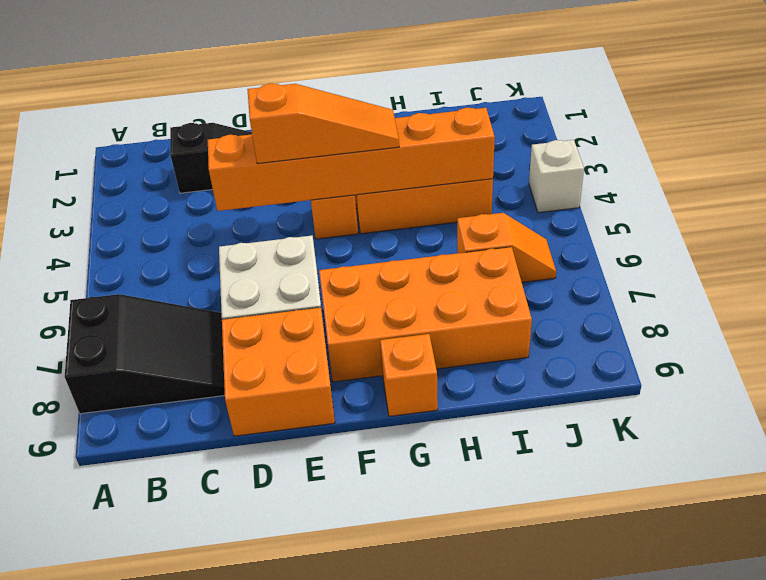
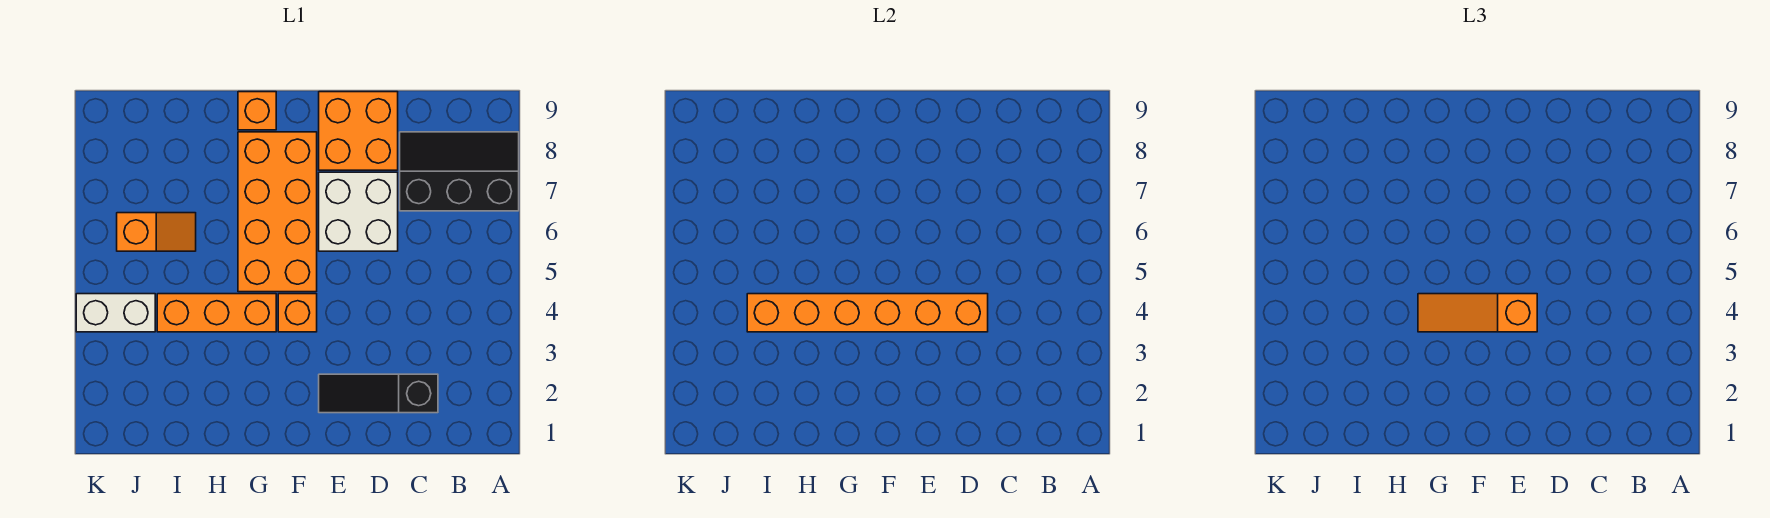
black 2x3 slope [65,294,225,414] -> black 2x3 slope turned to [400,132,519,211]
orange 2x4 brick [319,247,532,382] -> orange 2x4 brick turned to [238,132,317,292]
orange 1x2 slope [457,213,556,282] -> orange 1x2 slope turned to [117,213,196,251]
white 1x1 brick [529,140,584,213] -> white 1x2 brick [76,294,155,332]

